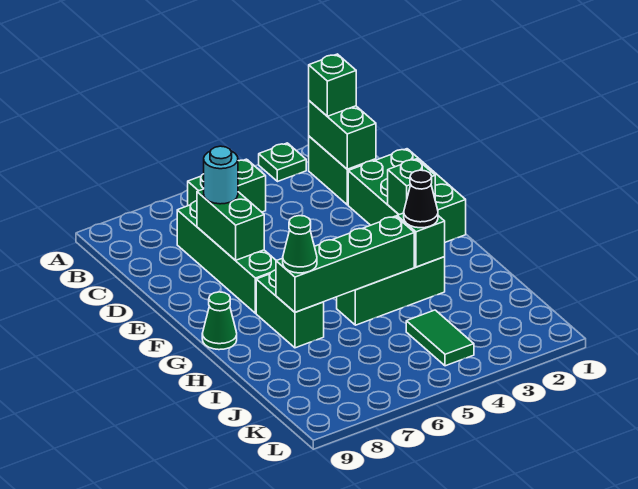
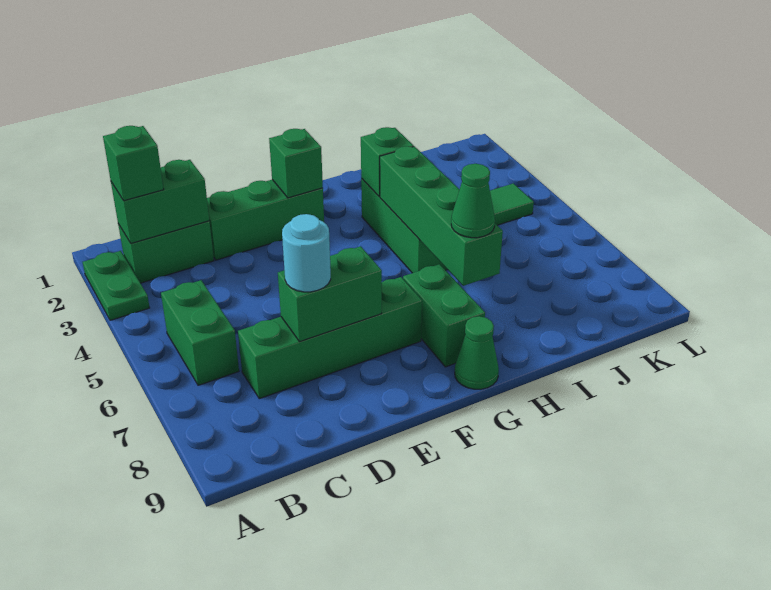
green 1x1 plate [259,143,306,182] -> green 1x2 plate [83,251,150,320]
green 2x3 brick [348,149,466,242] -> green 1x3 brick [207,180,324,260]
green 1x2 brick [256,270,324,348] -> green 1x2 brick turned to [403,264,485,367]
black 1x1 cone [404,170,438,228] -> none

